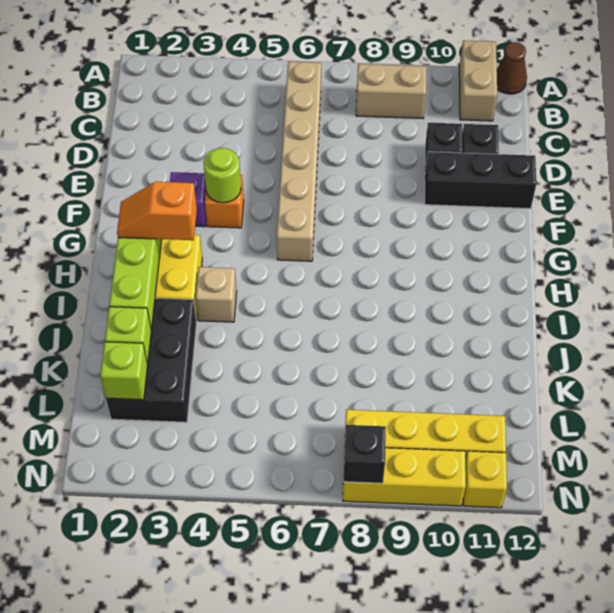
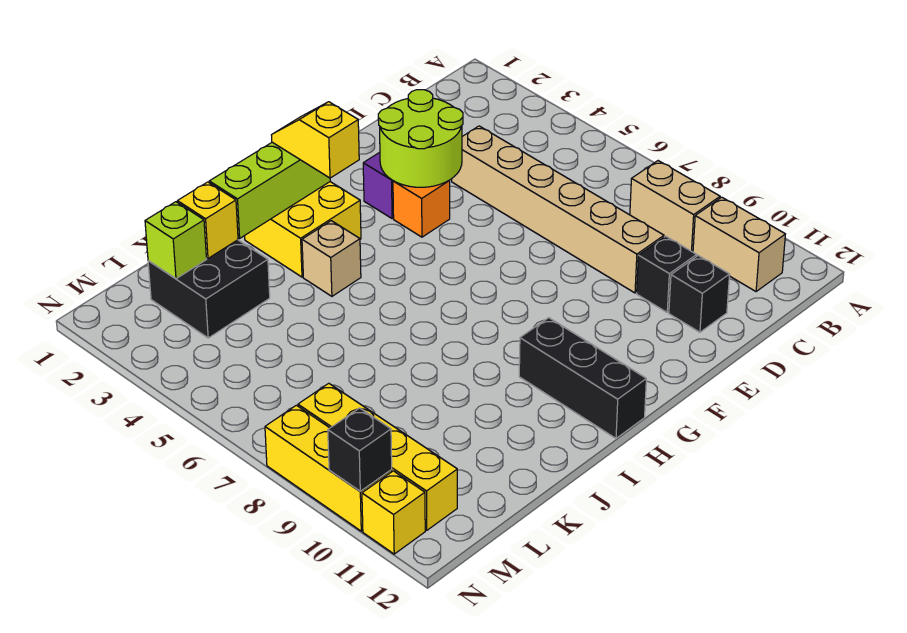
tan 1x2 brick [459,40,497,121] -> tan 1x2 brick turned to [693,197,785,292]
brown 1x1 cone [497,42,527,94] -> none
tan 1x6 brick [277,62,321,261] -> tan 1x6 brick turned to [452,126,664,293]
black 1x3 brick [425,152,536,209] -> black 1x3 brick moved to [519,318,646,438]
lime 1x1 round brick [203,148,241,203] -> lime 2x2 round brick [378,90,463,187]
orange 1x2 slope [117,182,197,240] -> yellow 1x2 slope [272,102,359,178]
black 2x3 brick [106,298,196,422] -> black 2x2 brick [148,240,270,338]
lime 1x1 brick [105,307,151,364] -> yellow 1x1 brick [177,182,238,258]
black 1x1 brick [344,425,386,483] -> black 1x1 brick moved to [328,408,392,491]

